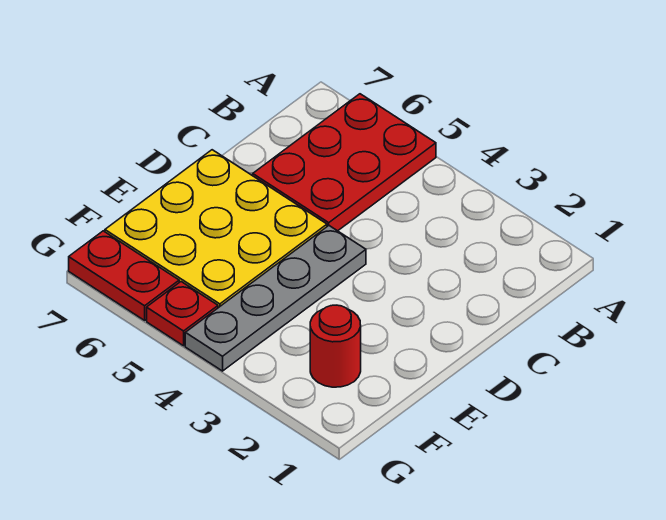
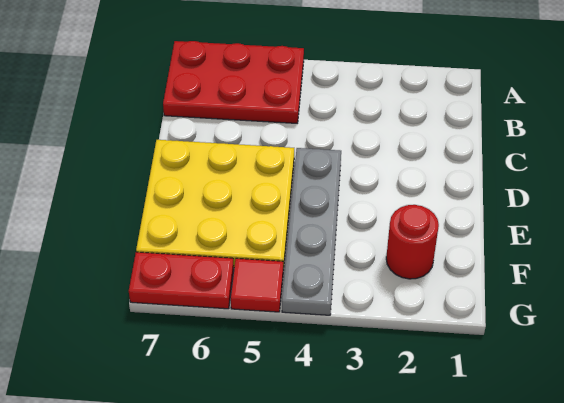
red 2x3 plate [253,94,436,231] -> red 2x3 plate turned to [163,41,304,123]
red 1x1 plate [147,282,218,346] -> red 1x1 tile [231,258,283,312]

